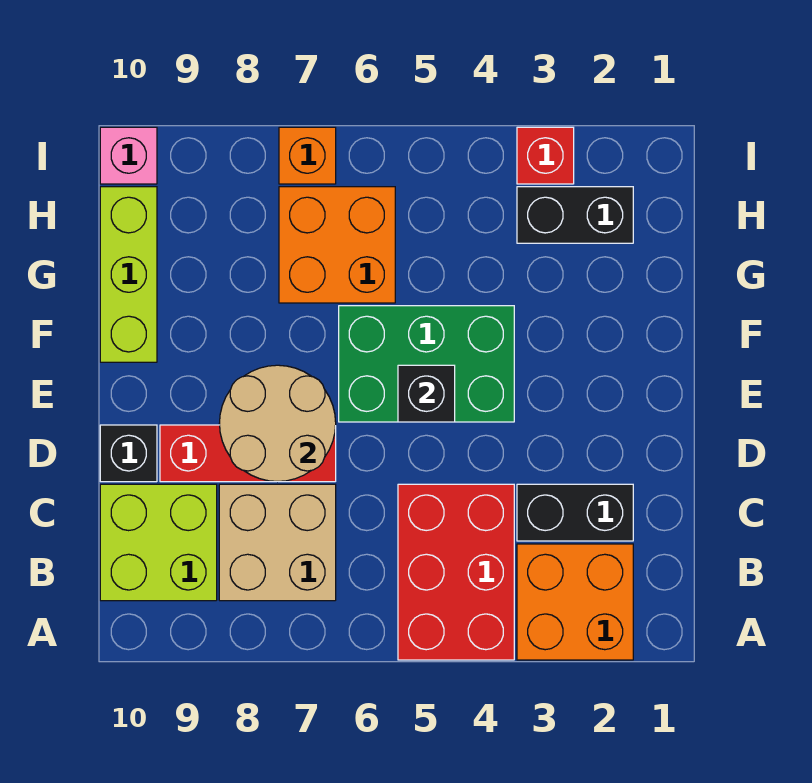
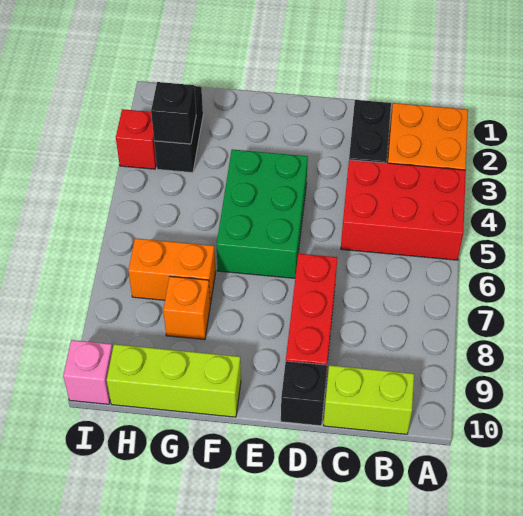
tan 2x2 brick [219,484,336,601] -> none
lime 2x2 brick [100,484,217,601] -> lime 1x2 brick [324,365,414,434]
tan 2x2 round brick [219,365,336,482] -> none
black 1x1 brick [398,365,455,422] -> black 1x1 brick moved to [151,82,196,144]
orange 2x2 brick [279,187,395,303] -> orange 1x2 brick [128,238,216,304]
orange 1x1 brick [279,127,336,184] -> orange 1x1 brick moved to [163,276,210,340]

